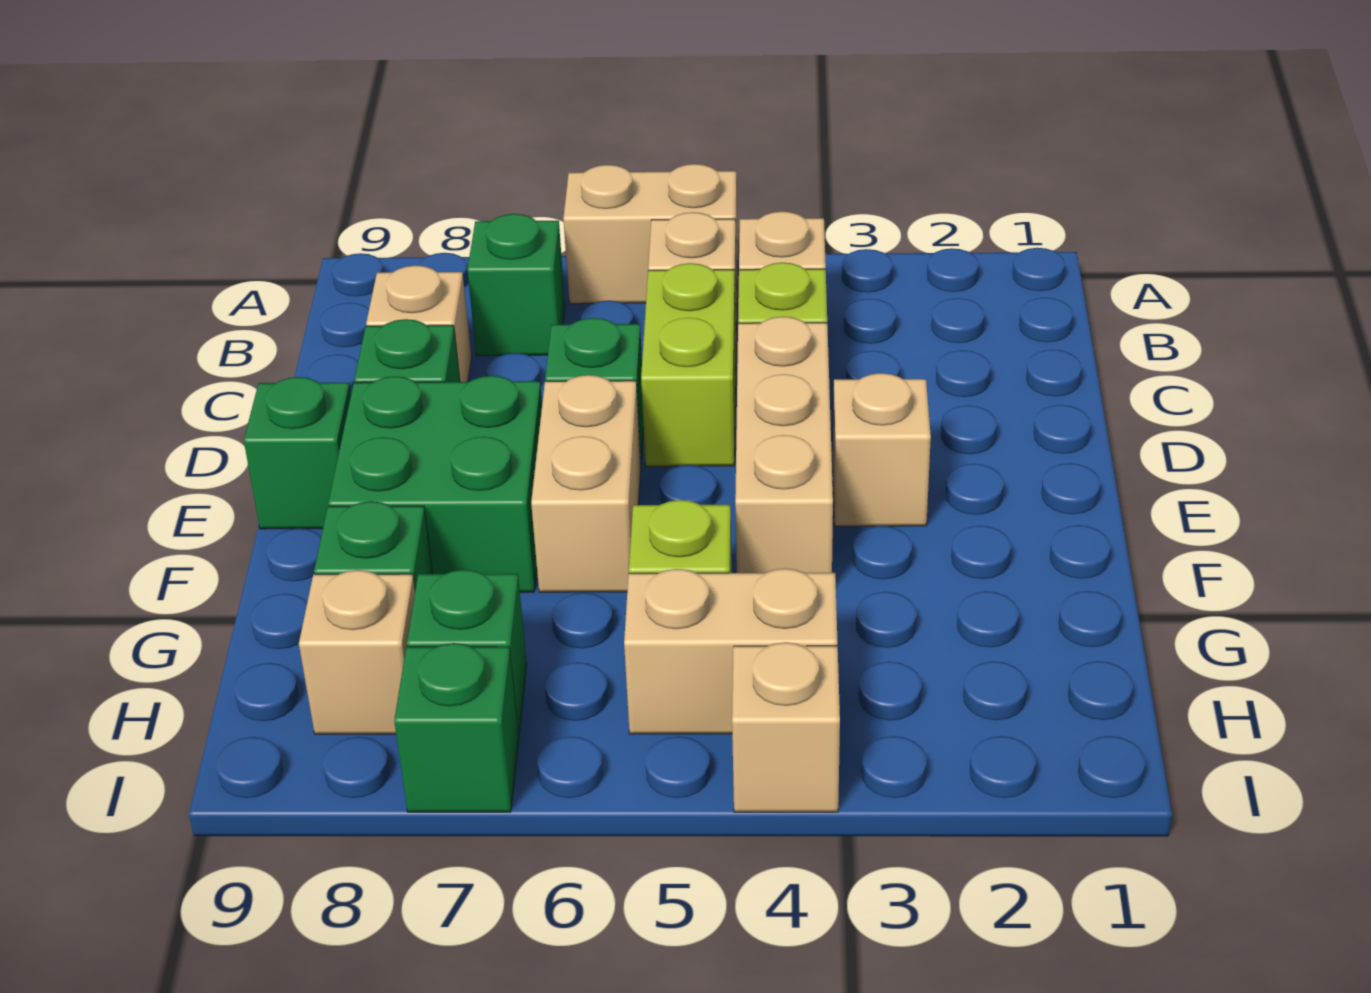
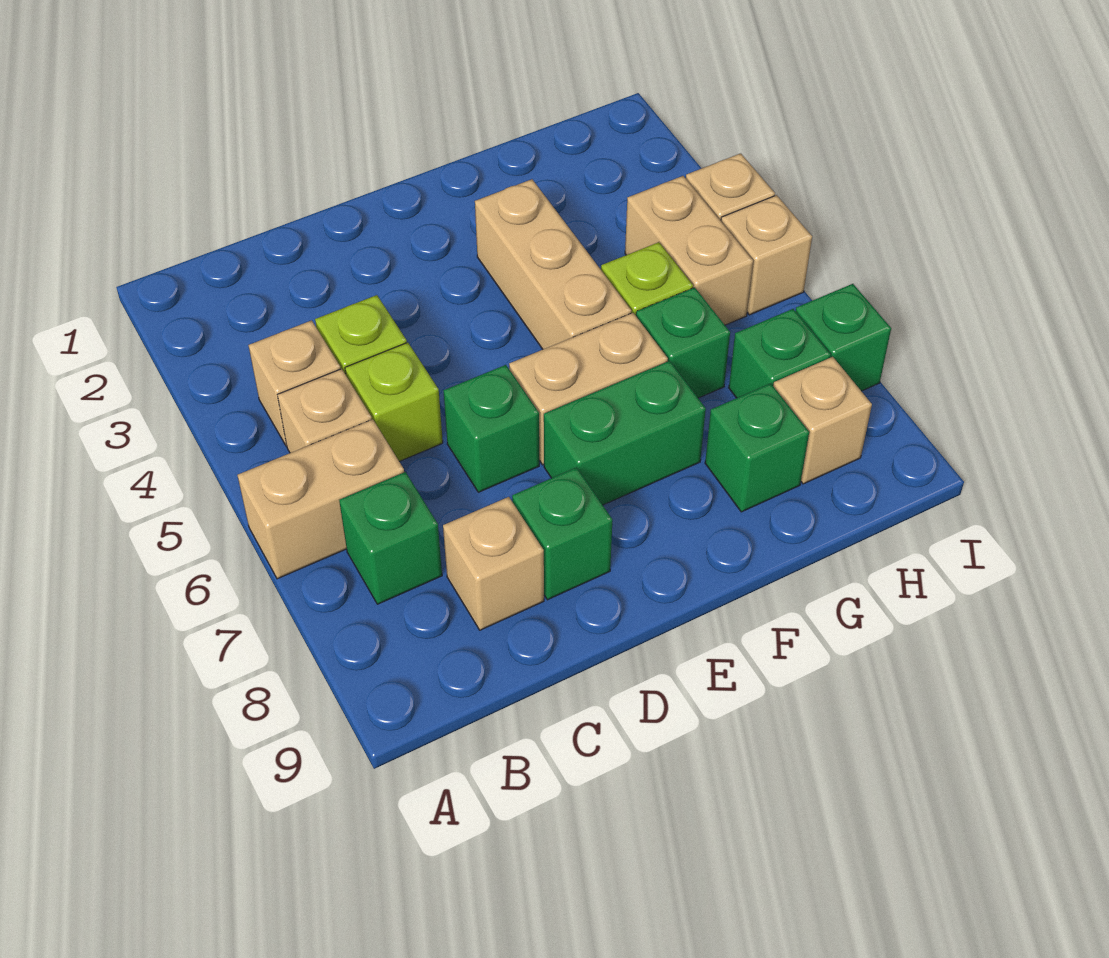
tan 1x2 brick [563,164,738,304] -> tan 1x2 brick turned to [238,419,404,579]
lime 1x2 brick [641,263,736,466] -> lime 1x1 brick [345,342,443,461]
tan 1x3 brick [735,317,833,573] -> tan 1x3 brick turned to [475,179,632,349]
tan 1x1 brick [833,373,931,526] -> tan 1x1 brick moved to [721,195,812,315]
green 2x2 brick [328,376,542,592] -> green 1x2 brick [544,361,706,505]
green 1x1 brick [244,377,351,529] -> green 1x1 brick moved to [636,287,730,398]

